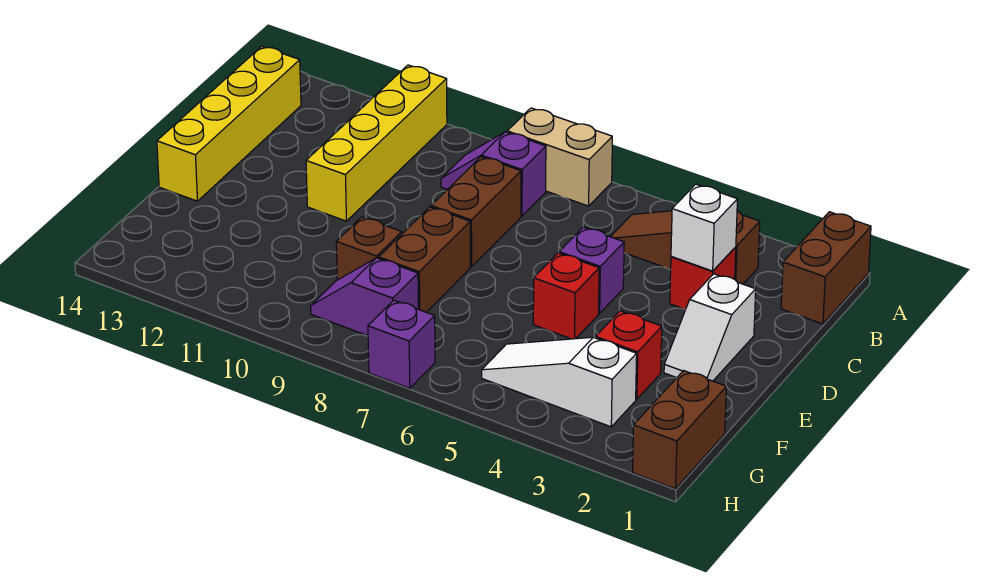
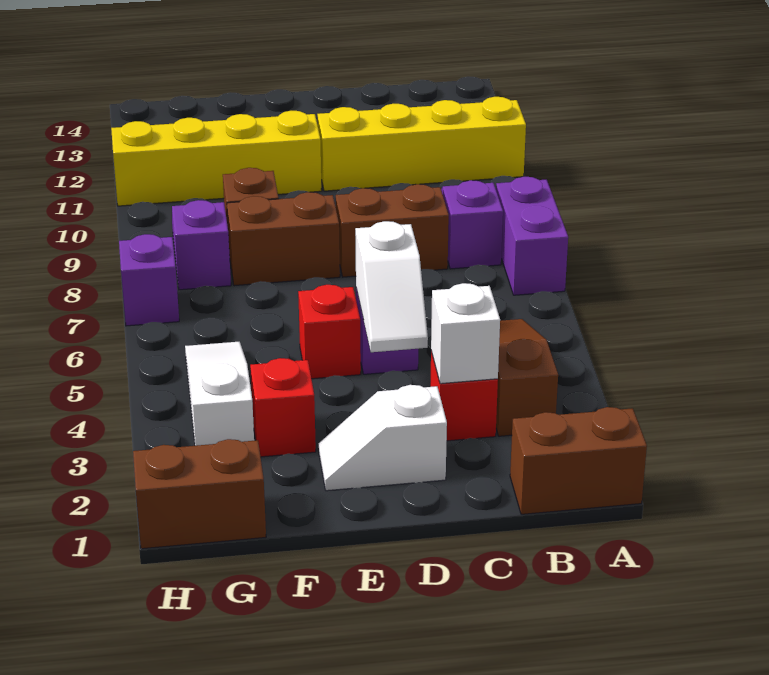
tan 1x2 brick [507,108,612,206] -> purple 1x2 brick [496,177,568,295]
yellow 1x4 brick [157,46,301,201] -> yellow 1x4 brick moved to [111,111,322,206]
none -> white 1x2 slope [355,221,428,352]

